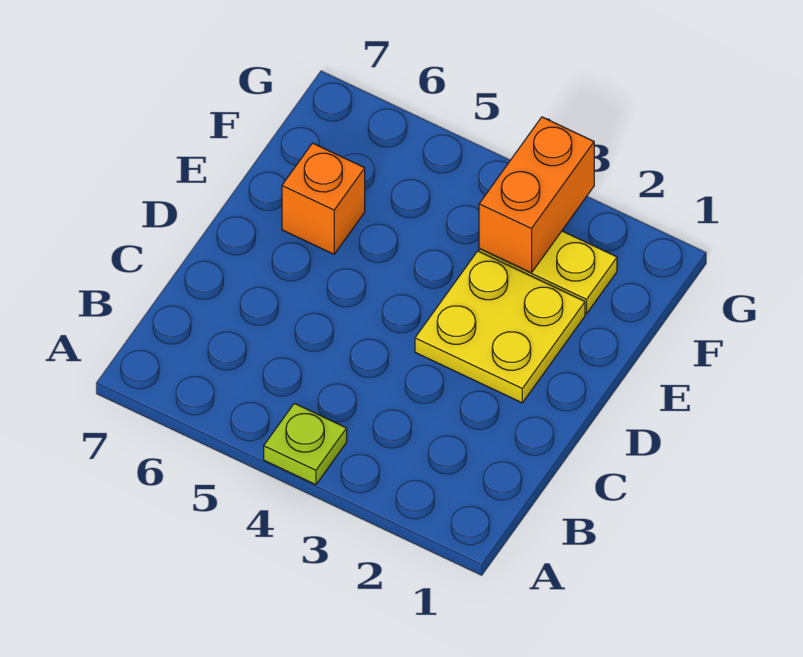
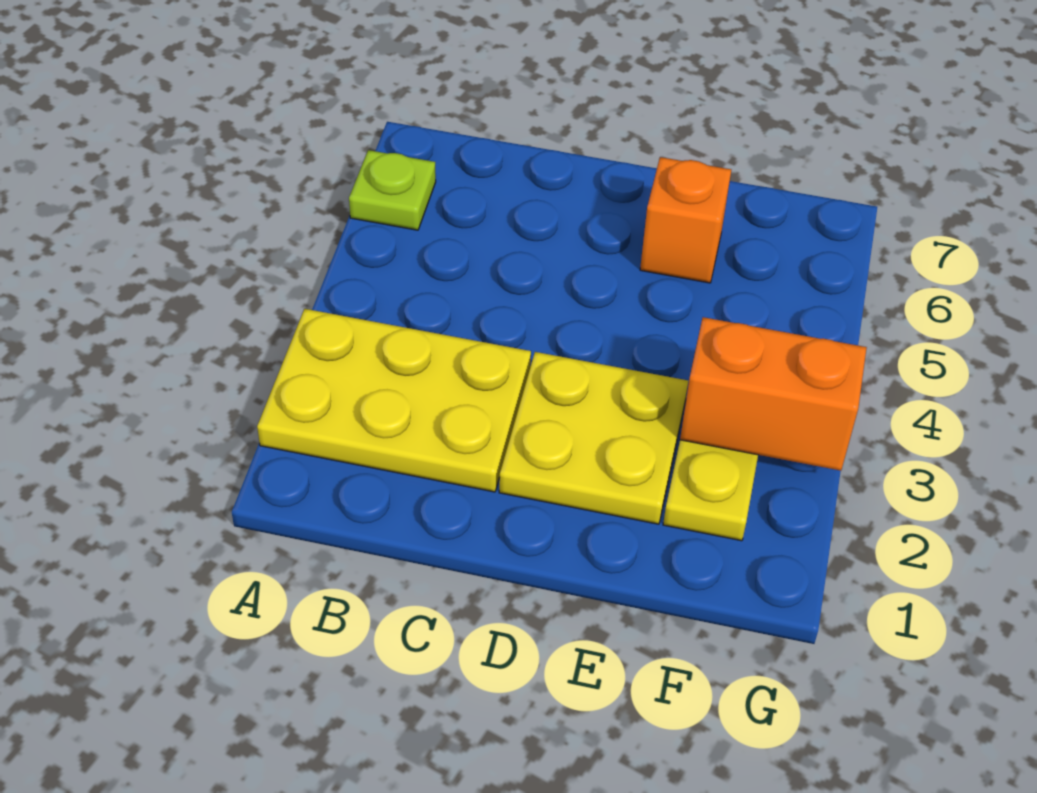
none -> yellow 2x3 plate [257,309,531,492]
lime 1x1 plate [264,403,347,485] -> lime 1x1 plate moved to [349,150,436,230]

